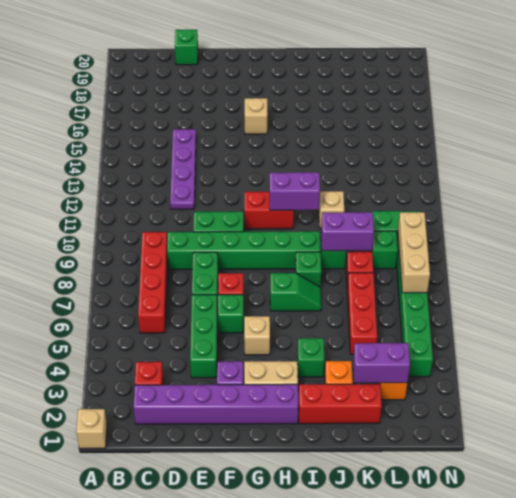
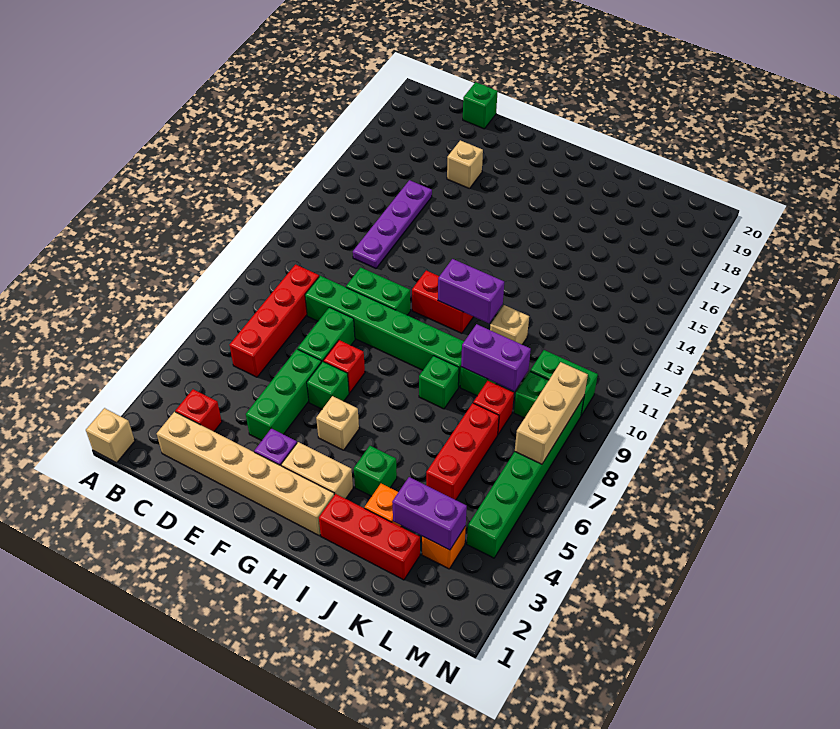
purple 1x6 brick [134,384,298,424] -> tan 1x6 brick [157,412,334,536]
tan 1x1 brick [245,98,267,134] -> tan 1x1 brick moved to [447,140,483,189]
green 1x2 slope [270,273,321,311] -> none

